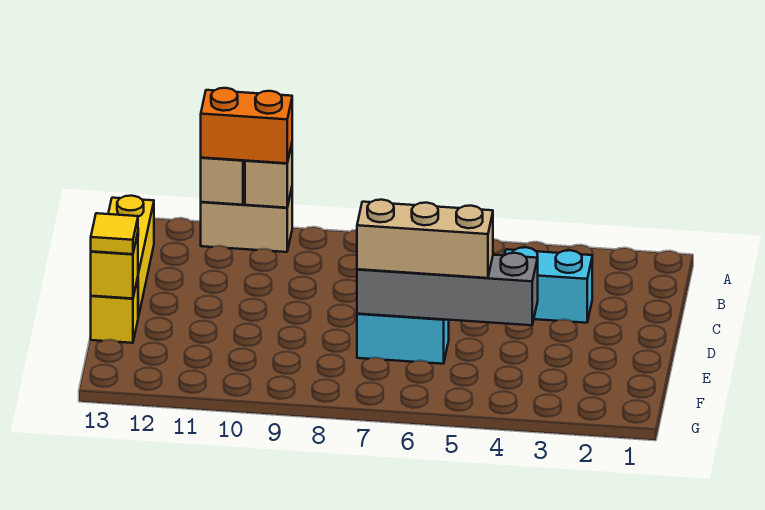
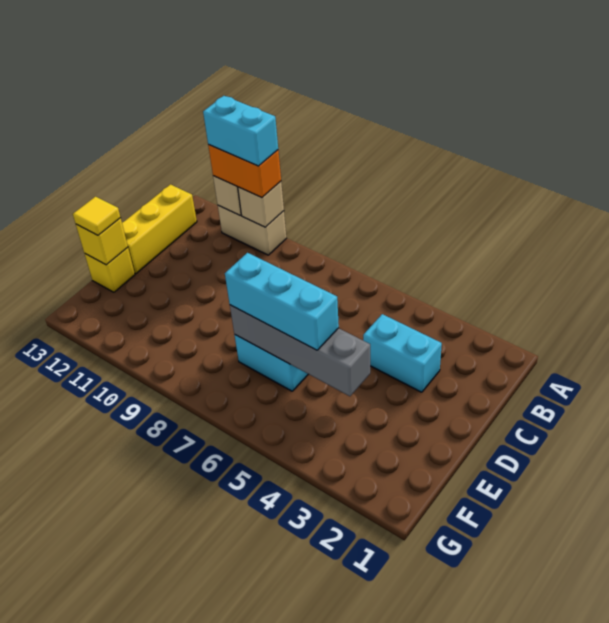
none -> cyan 1x2 brick [203,96,278,166]
tan 1x3 brick [357,200,493,278] -> cyan 1x3 brick [225,253,339,350]

